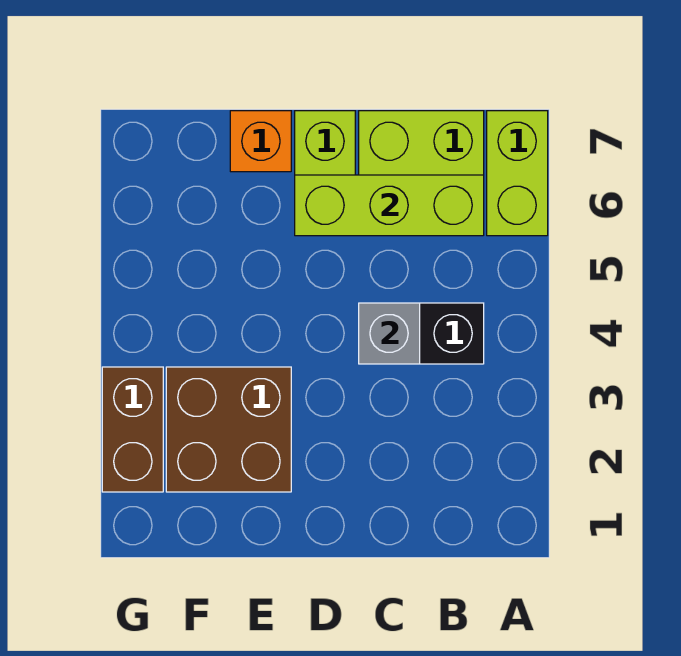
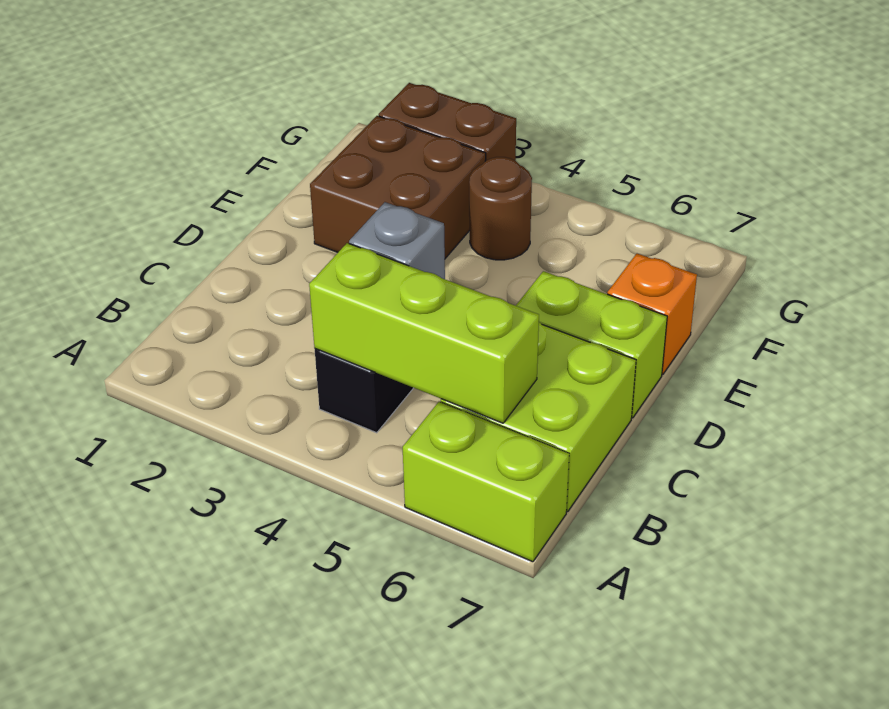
lime 1x3 brick [295,175,484,236] -> lime 1x3 brick turned to [309,243,539,423]
none -> brown 1x1 round brick [469,157,532,260]

